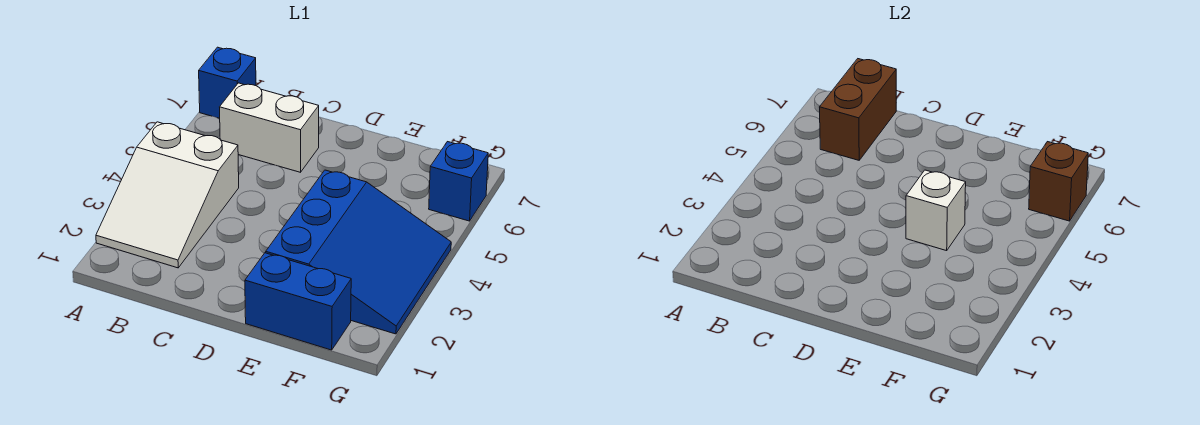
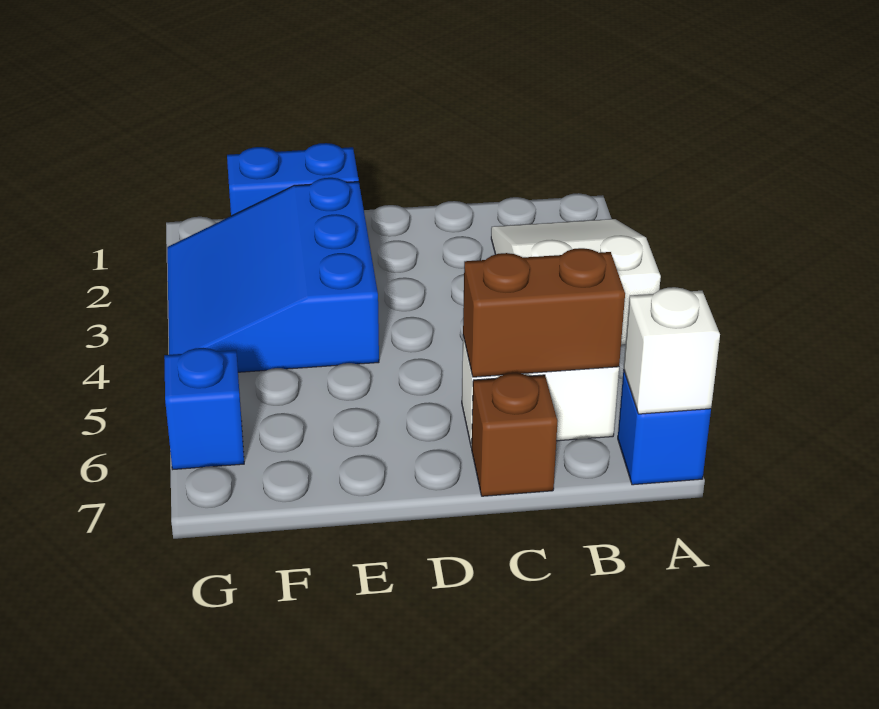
brown 1x2 brick [820,59,896,160] -> brown 1x2 brick turned to [463,248,625,377]
white 1x1 brick [906,170,966,251] -> white 1x1 brick moved to [623,287,720,414]
brown 1x1 brick [1029,142,1088,221] -> brown 1x1 brick moved to [472,373,557,496]

